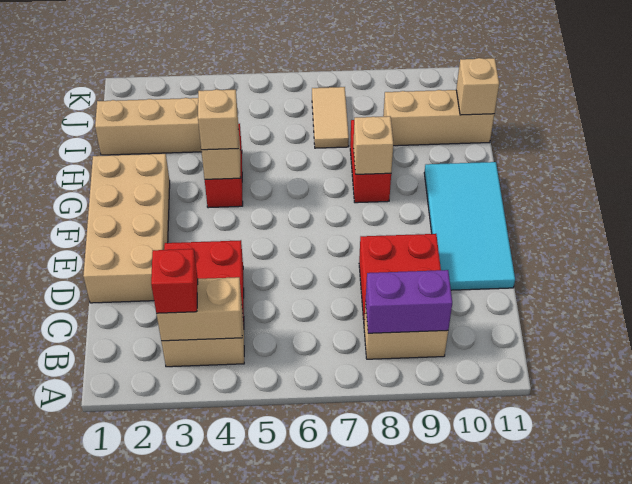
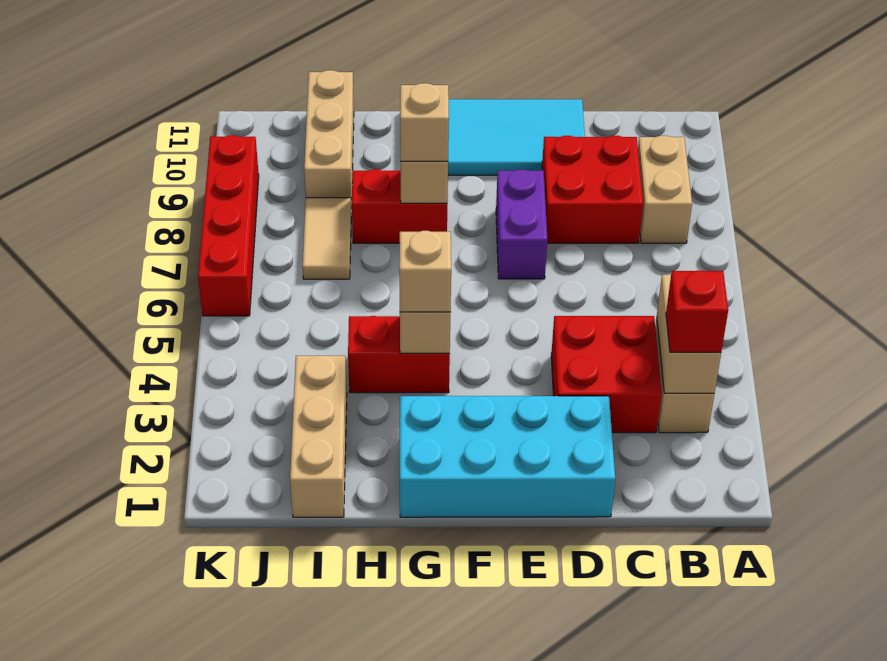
purple 1x2 brick [365,270,452,333] -> purple 1x2 brick moved to [496,170,547,279]
tan 2x4 brick [83,154,170,303] -> cyan 2x4 brick [400,396,615,517]
tan 1x2 tile [312,87,349,148] -> tan 1x2 tile turned to [303,198,351,279]
tan 1x1 brick [456,58,499,115] -> tan 1x1 brick moved to [400,83,449,161]
none -> red 1x4 brick [198,135,259,316]

